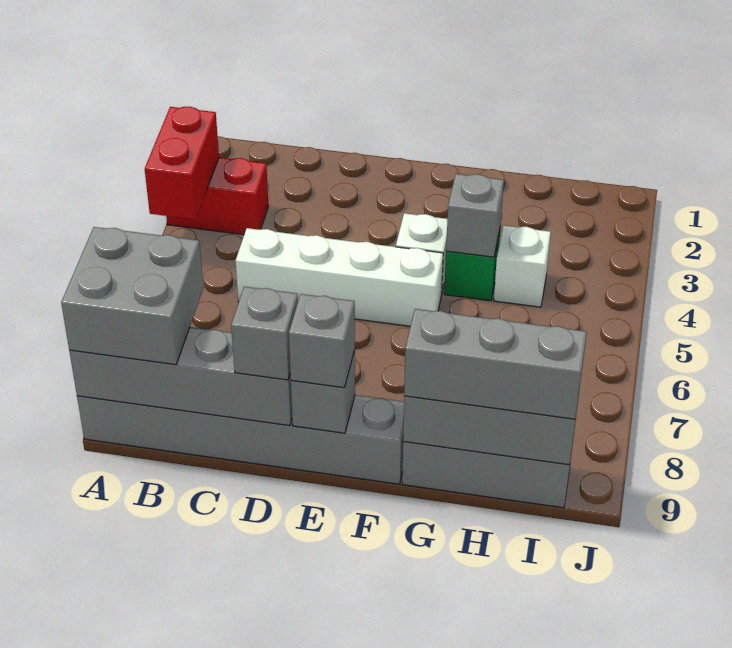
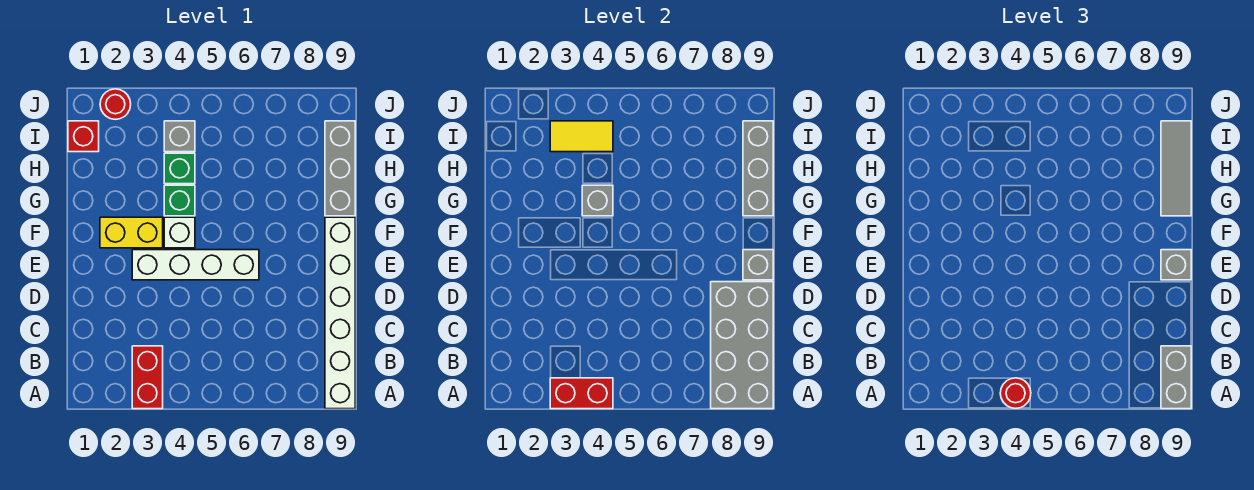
none -> red 1x1 round brick [1000,378,1031,408]
grey 2x2 brick [61,227,204,365] -> grey 1x2 brick [1161,346,1191,409]
grey 1x6 brick [77,395,404,484] -> white 1x6 brick [325,217,355,409]
grey 1x4 brick [69,327,292,426] -> grey 2x4 brick [711,282,773,409]
white 1x4 brick [236,228,443,326] -> white 1x4 brick turned to [132,250,259,280]
grey 1x1 brick [231,287,298,380] -> grey 1x1 brick moved to [164,121,195,152]
none -> yellow 1x2 brick [100,217,163,248]
grey 1x3 brick [404,309,587,419] -> grey 1x3 tile [1161,121,1191,216]
white 1x1 brick [494,226,551,307] -> green 1x1 brick [164,153,195,184]
none -> red 1x1 brick [68,121,99,152]
none -> yellow 1x2 tile [550,121,613,152]
none -> red 1x1 round brick [100,89,131,119]

